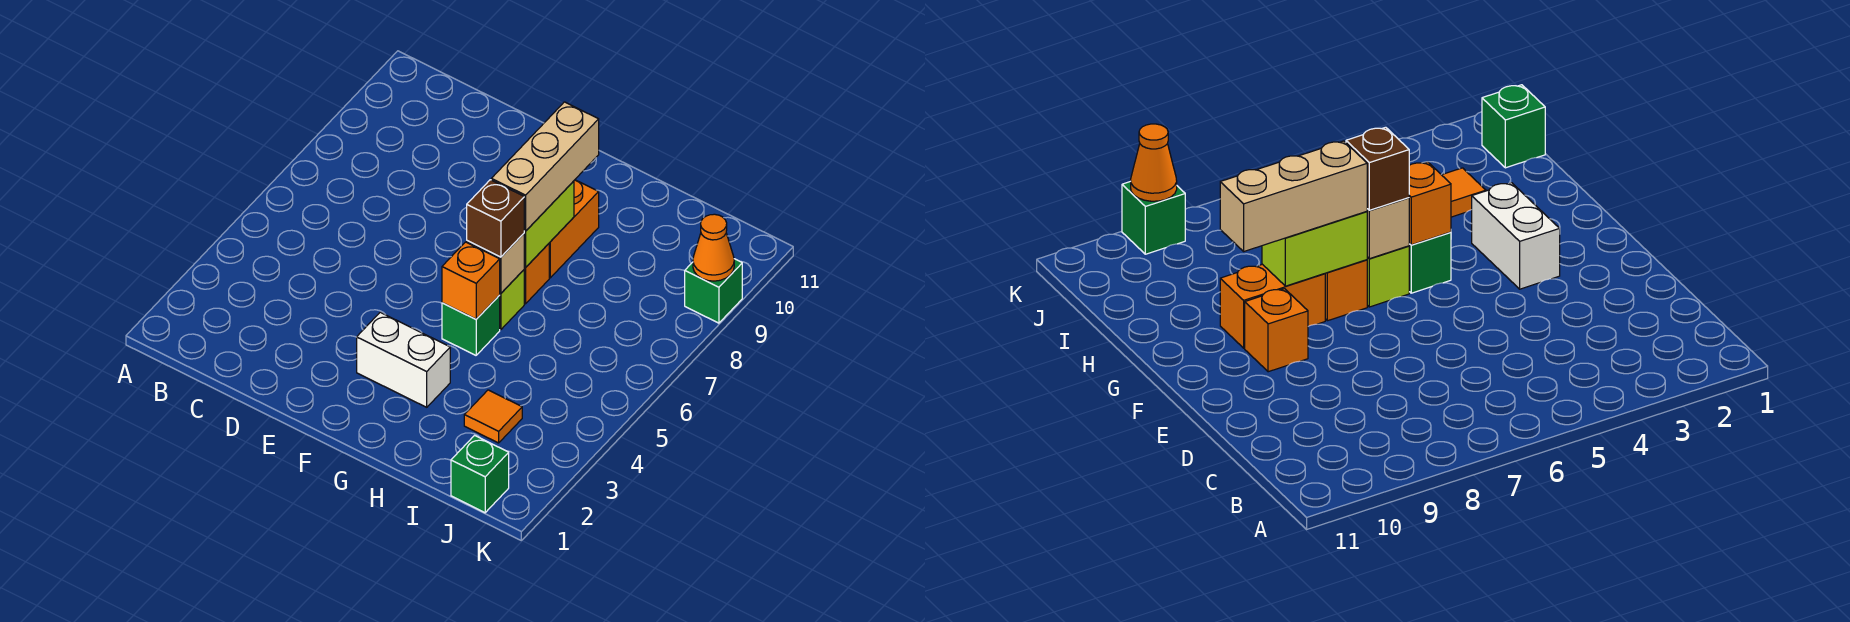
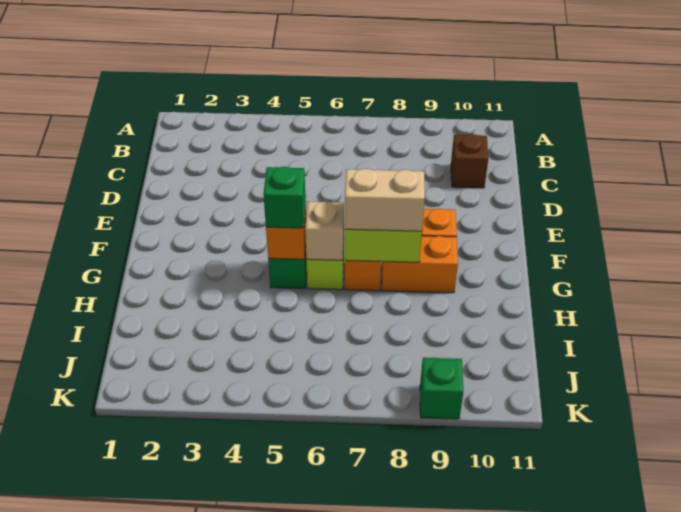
white 1x2 brick [357,312,450,407] -> none
brown 1x1 brick [467,180,524,257] -> brown 1x1 brick moved to [451,134,488,188]
tan 1x3 brick [491,102,599,231] -> tan 1x2 brick [345,169,425,231]
orange 1x1 tile [464,390,522,443] -> none
green 1x1 brick [451,435,509,513] -> green 1x1 brick moved to [263,167,306,228]
orange 1x1 cone [693,214,734,281] -> none

